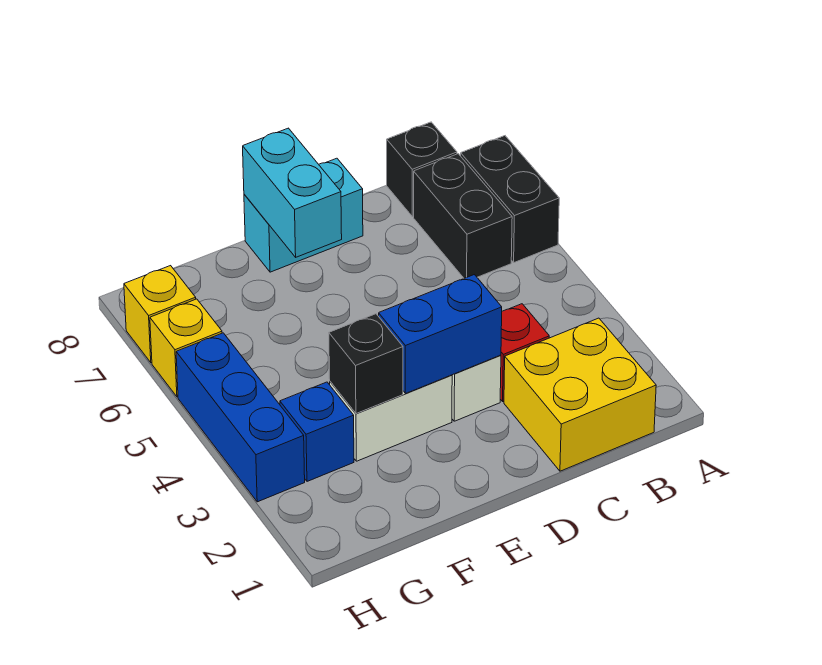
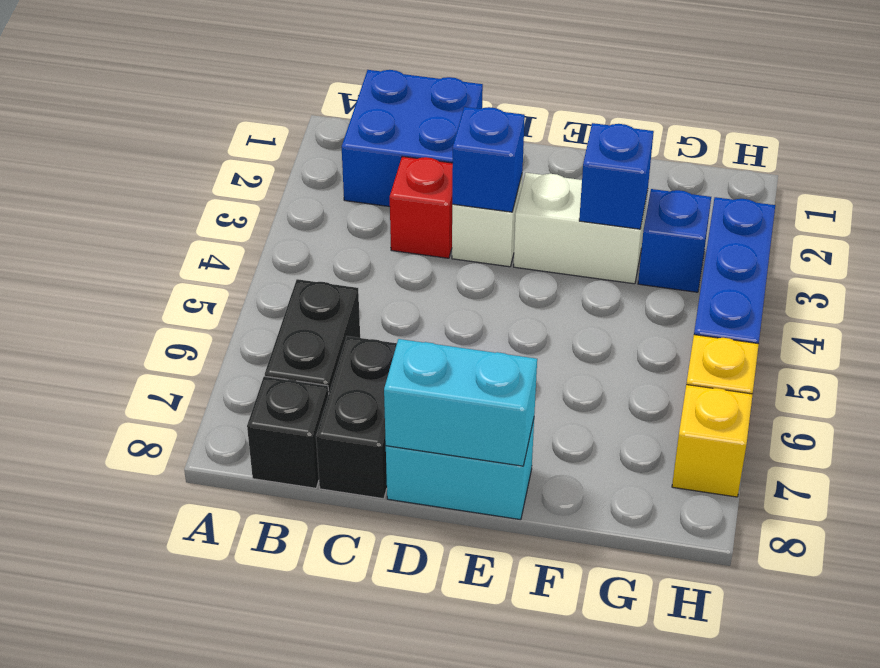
black 1x2 brick [461,136,559,262] -> black 1x2 brick moved to [316,336,397,499]
yellow 2x2 brick [504,318,656,471] -> blue 2x2 brick [342,70,483,207]
blue 1x2 brick [379,275,502,394] -> blue 1x1 brick [452,107,525,212]
cyan 1x2 brick [243,128,342,257] -> cyan 1x2 brick turned to [384,339,537,466]
black 1x1 brick [329,314,403,414] -> blue 1x1 brick [579,123,654,229]

